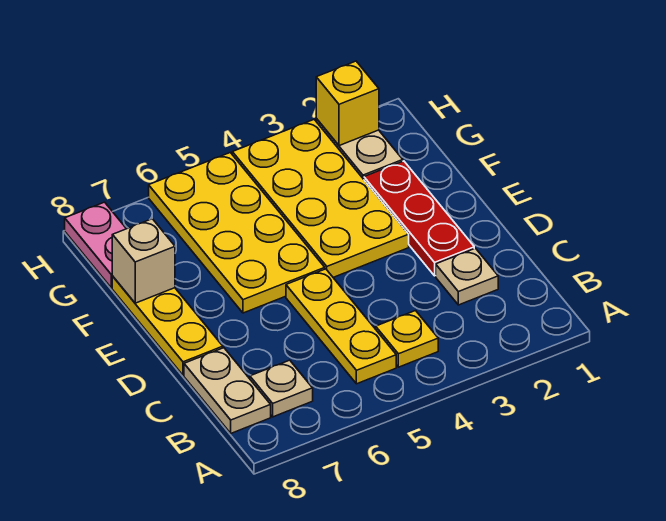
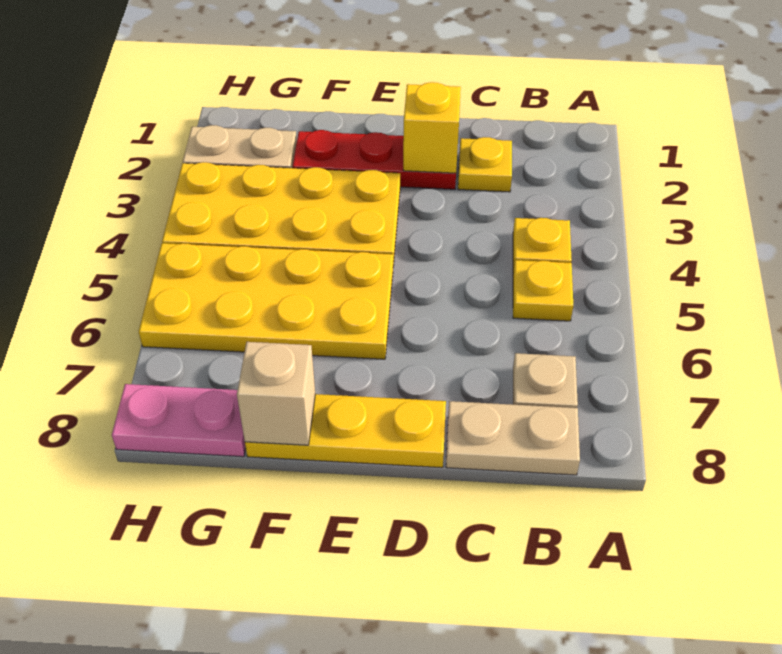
yellow 1x3 plate [286,269,396,384] -> yellow 1x1 plate [513,260,573,321]
tan 1x1 plate [436,248,498,305] -> yellow 1x1 plate [458,137,512,192]
yellow 1x1 brick [316,61,379,146] -> yellow 1x1 brick moved to [403,82,461,173]

